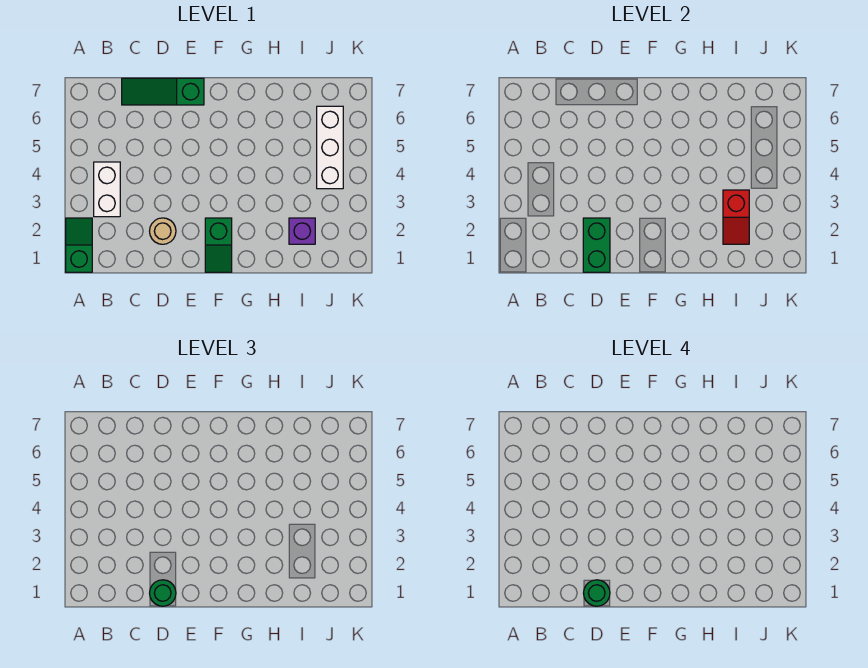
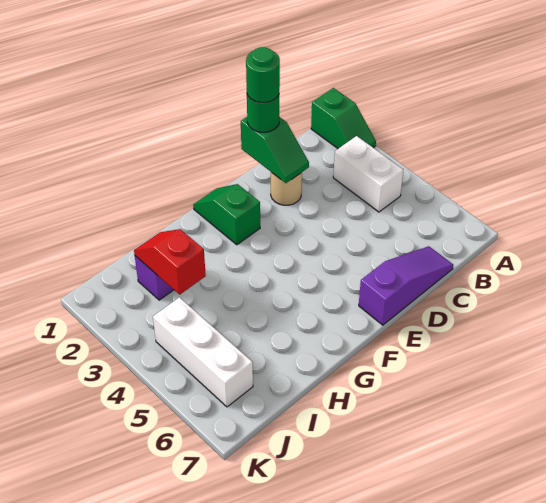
green 1x3 slope [122,78,204,105] -> purple 1x3 slope [359,246,453,325]
green 1x2 brick [583,218,610,272] -> green 1x2 slope [241,117,309,183]

